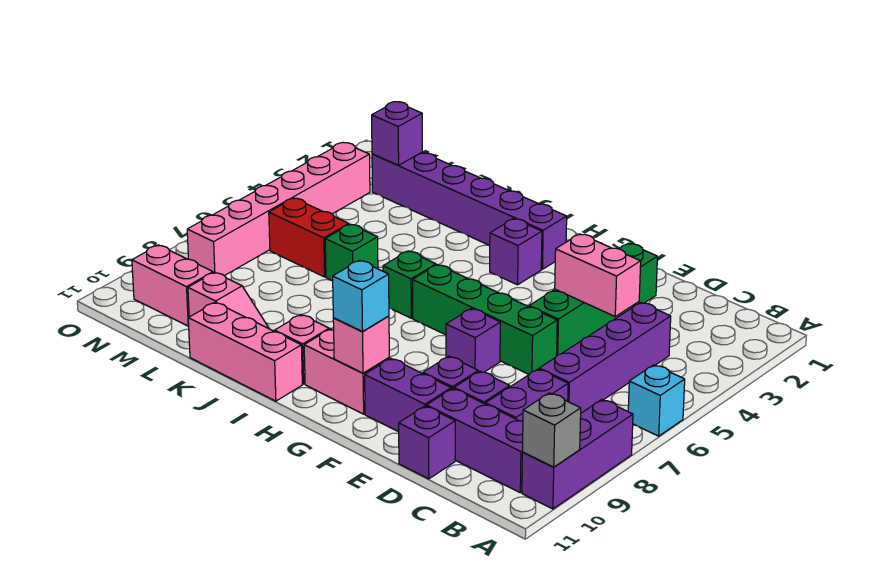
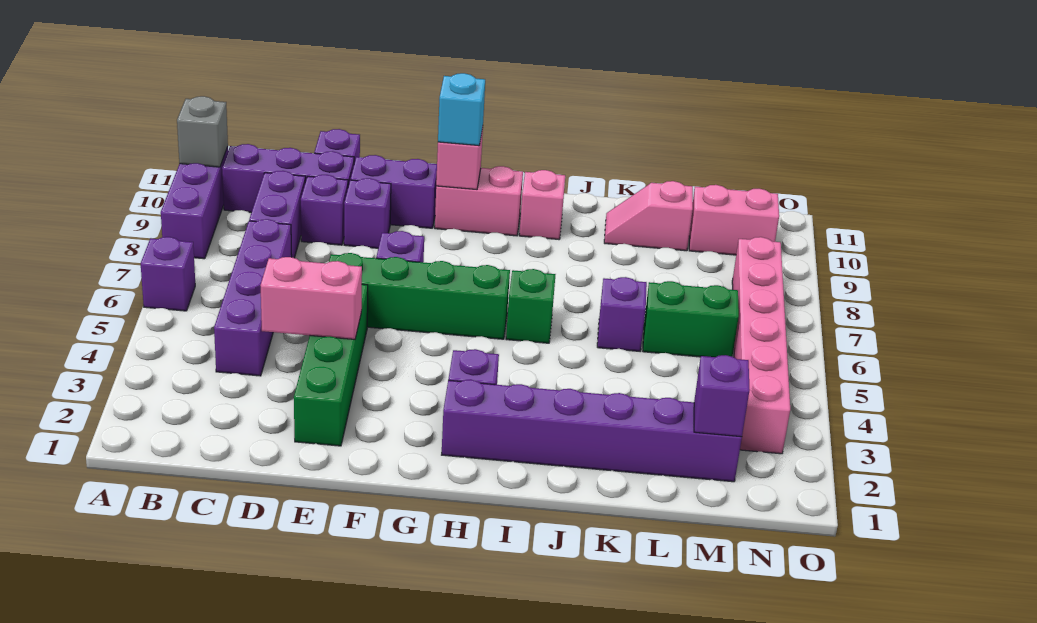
cyan 1x1 brick [628,365,685,436] -> purple 1x1 brick [141,237,195,311]
pink 1x3 brick [188,302,302,401] -> none
green 1x1 brick [325,224,378,281] -> purple 1x1 brick [597,277,647,351]
red 1x2 brick [269,198,349,277] -> green 1x2 brick [643,281,739,357]

